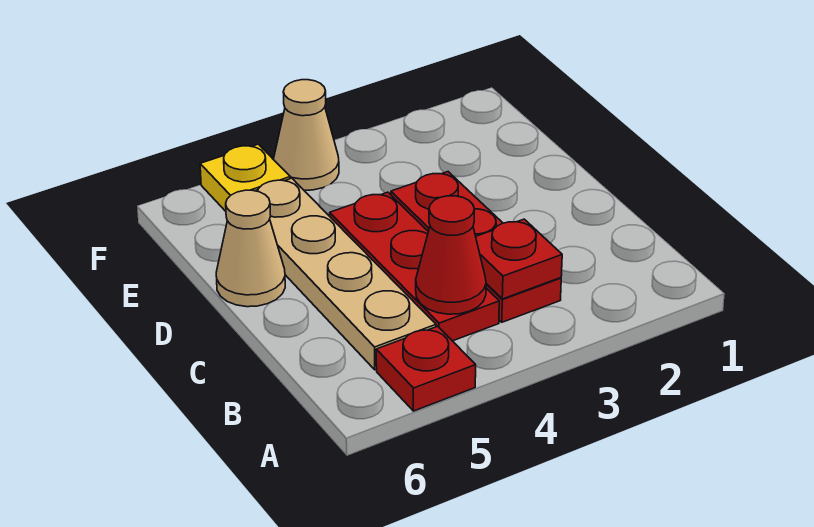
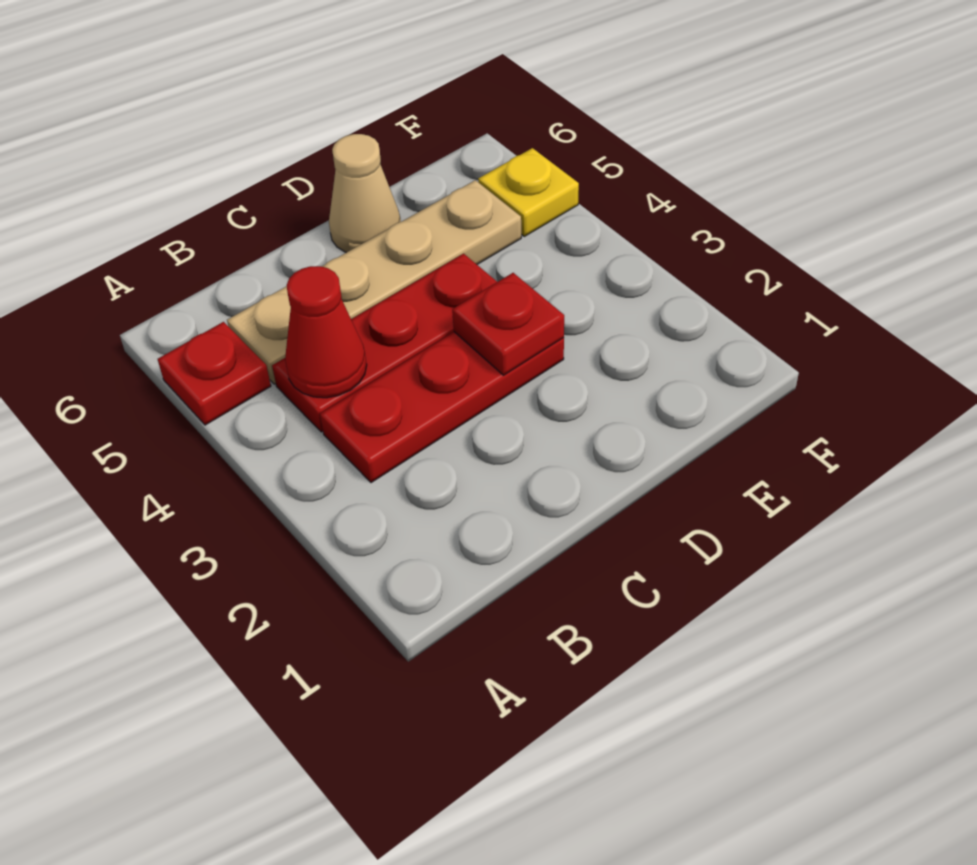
red 1x1 plate [476,219,562,299] -> red 1x1 plate moved to [452,273,564,375]
tan 1x1 cone [274,80,339,190] -> none

